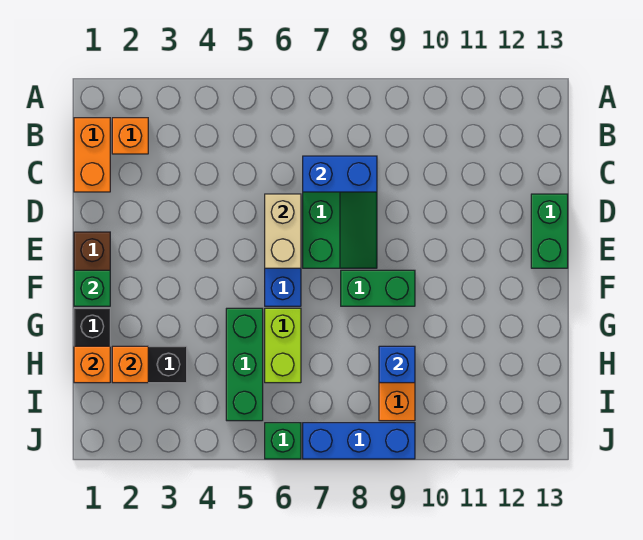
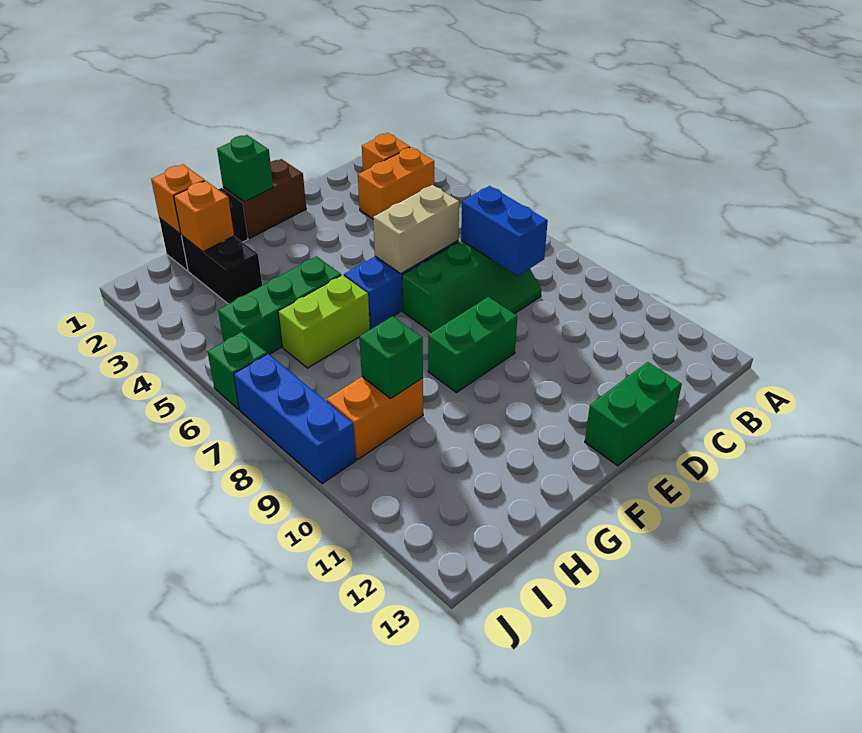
orange 1x2 brick [74,118,110,192] -> orange 1x2 brick moved to [358,147,434,219]
green 1x2 brick [341,270,415,306] -> green 1x2 brick turned to [428,297,517,393]
blue 1x1 brick [379,346,415,383] -> green 1x1 brick [359,316,423,399]

